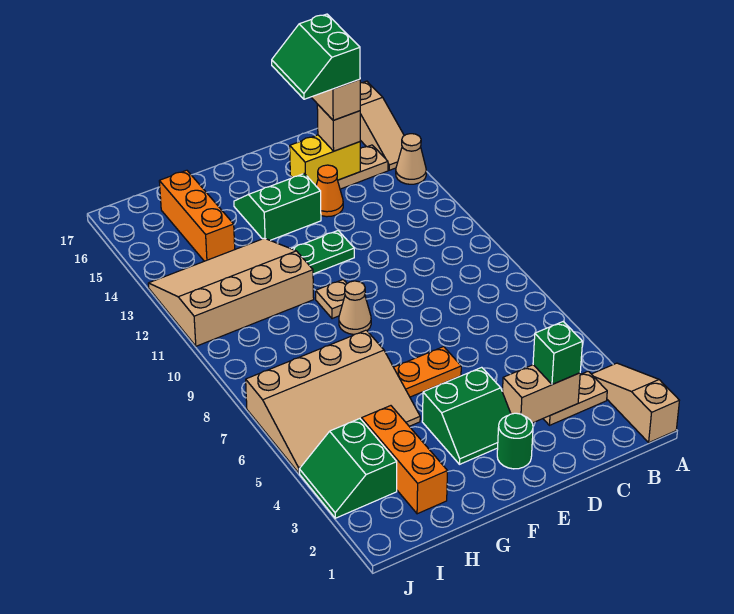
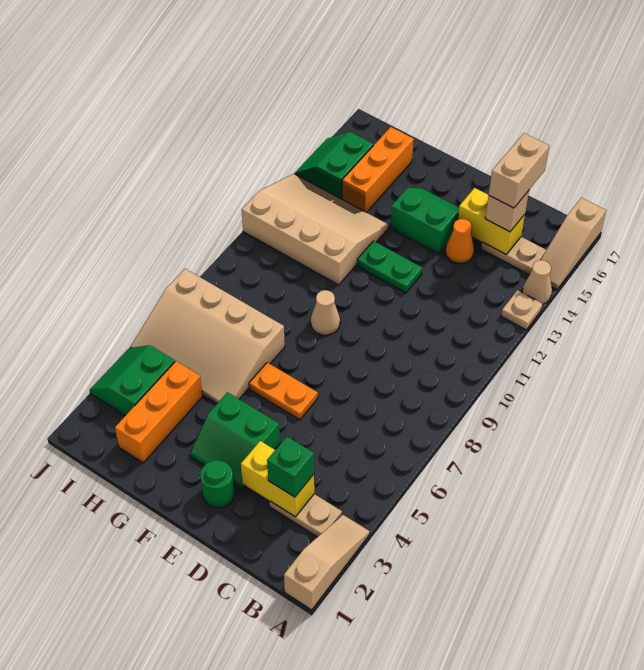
tan 1x2 brick [502,365,580,423] -> yellow 1x2 brick [241,441,314,517]
green 2x2 slope [272,14,360,99] -> green 2x2 slope moved to [295,132,373,199]
tan 1x1 plate [316,280,347,319] -> tan 1x1 plate moved to [501,290,542,330]

